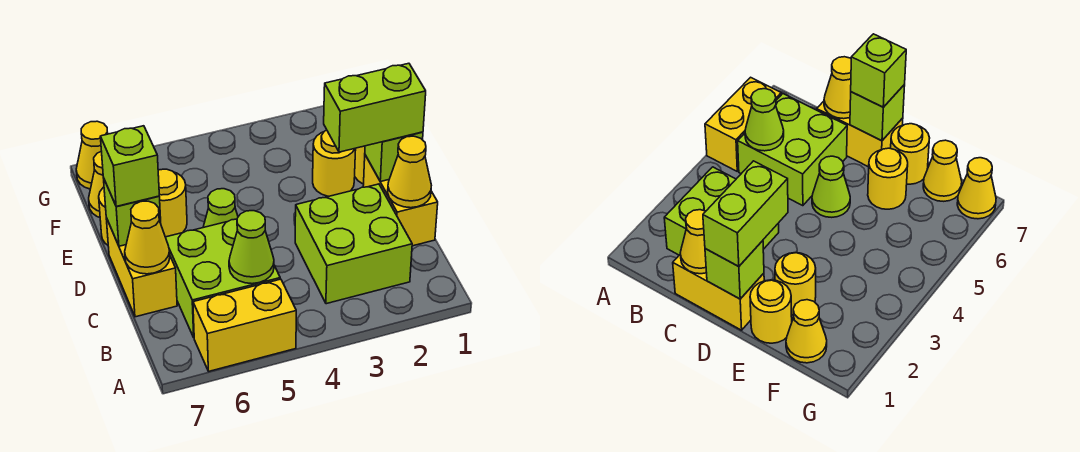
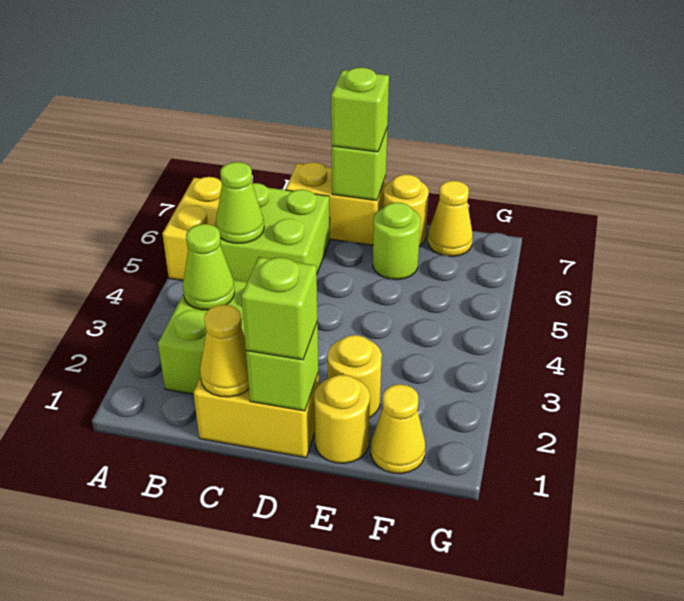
yellow 1x1 cone [125,201,170,274] -> none
lime 1x2 brick [324,63,426,152] -> lime 1x1 brick [241,257,318,360]
lime 1x1 cone [203,189,238,227] -> lime 1x1 cone moved to [183,224,235,310]
yellow 1x1 round brick [158,169,187,237] -> lime 1x1 round brick [373,202,421,280]
yellow 1x1 cone [76,121,108,189] -> none

